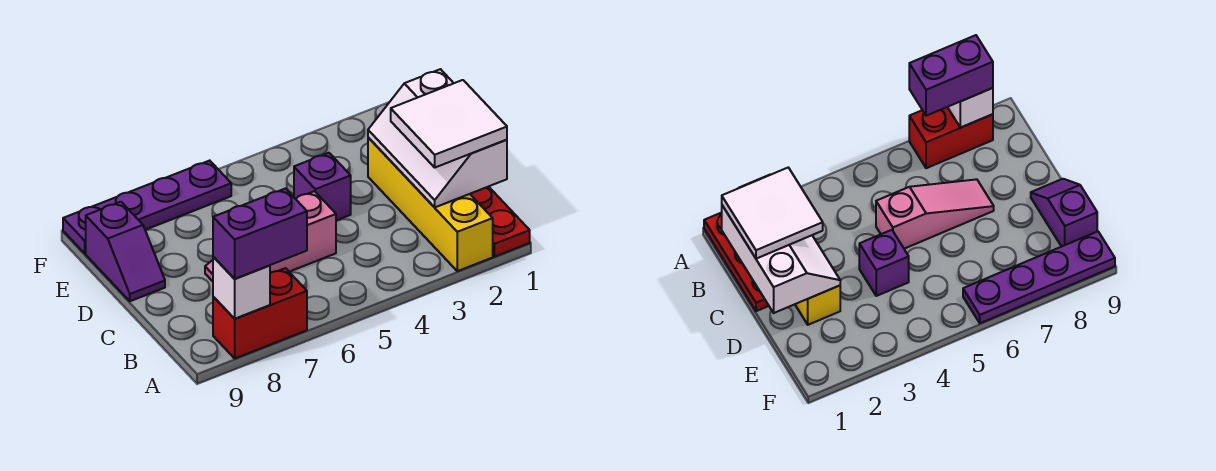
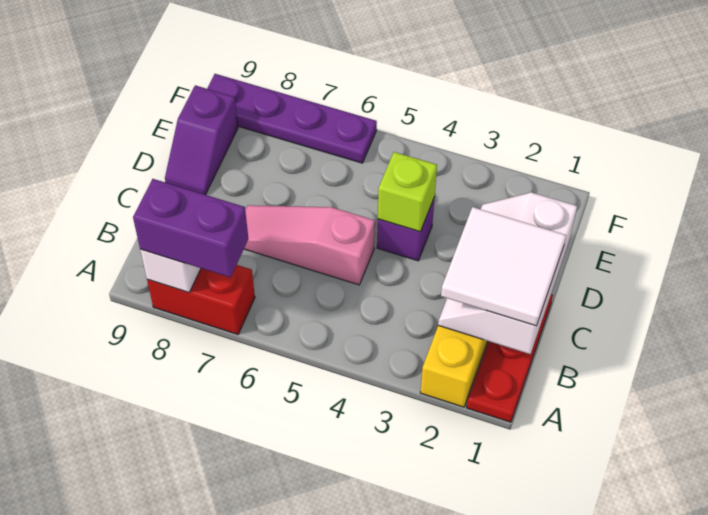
none -> lime 1x1 brick [378,152,437,232]

